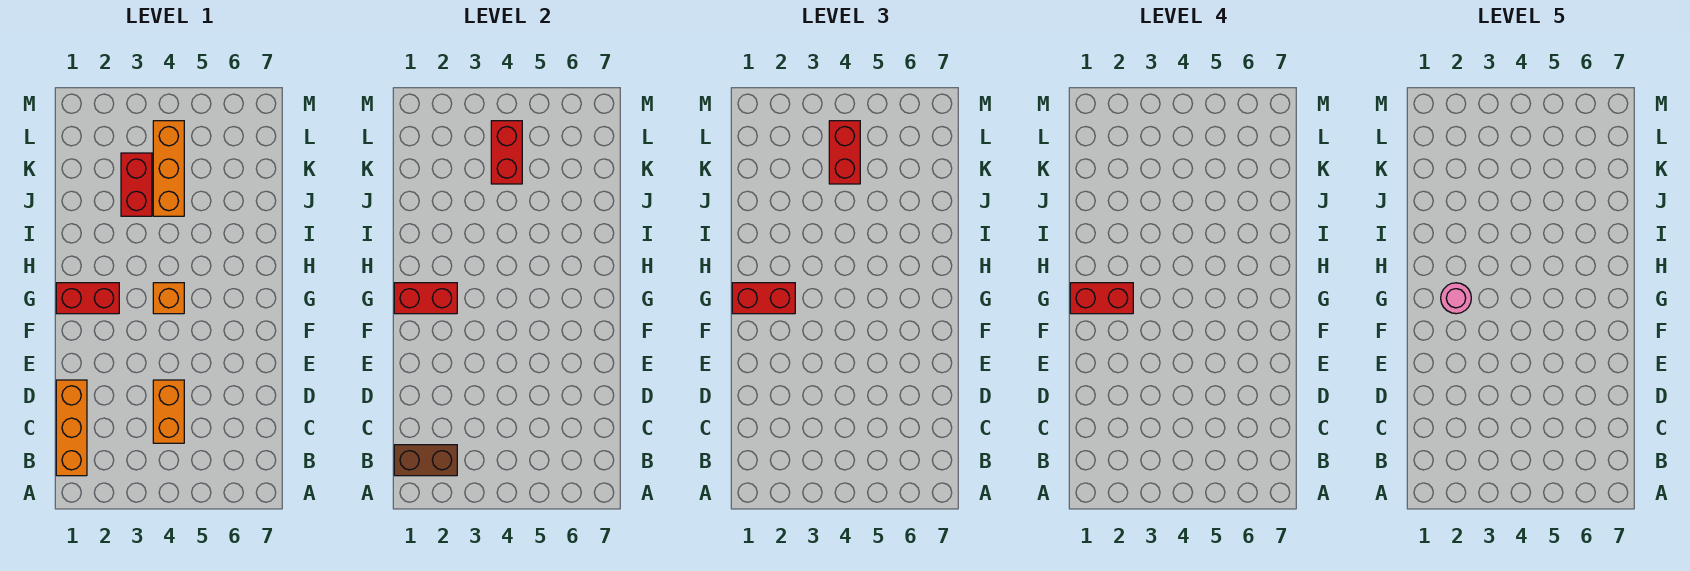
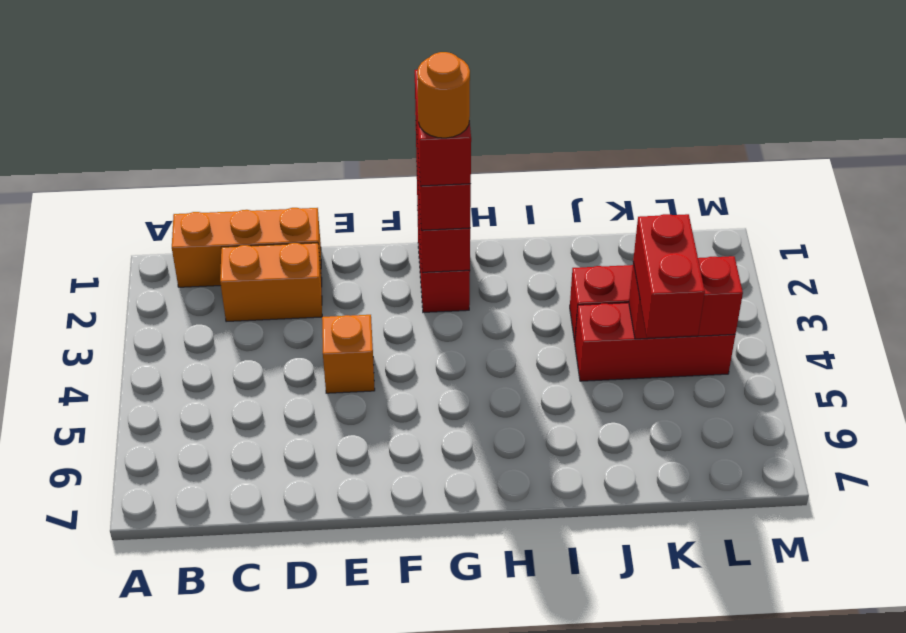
brown 1x2 brick [394,445,457,476] -> none
orange 1x2 brick [153,380,184,443] -> orange 1x2 brick moved to [220,243,322,322]
pink 1x1 round brick [1441,283,1471,314] -> orange 1x1 round brick [417,52,470,138]
orange 1x1 brick [153,283,184,314] -> orange 1x1 brick moved to [322,315,375,393]
orange 1x3 brick [153,121,184,216] -> red 1x3 brick [575,303,735,381]
red 1x2 brick [829,121,860,184] -> red 1x2 brick turned to [633,214,705,338]

